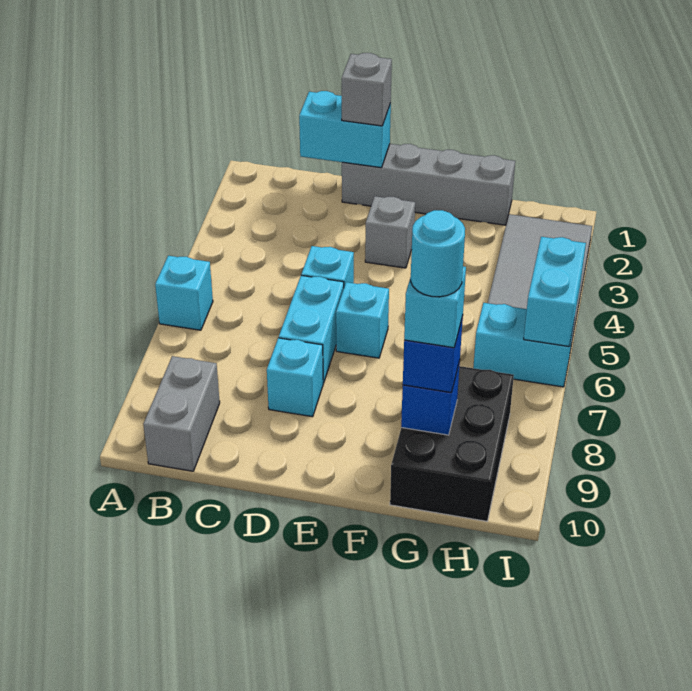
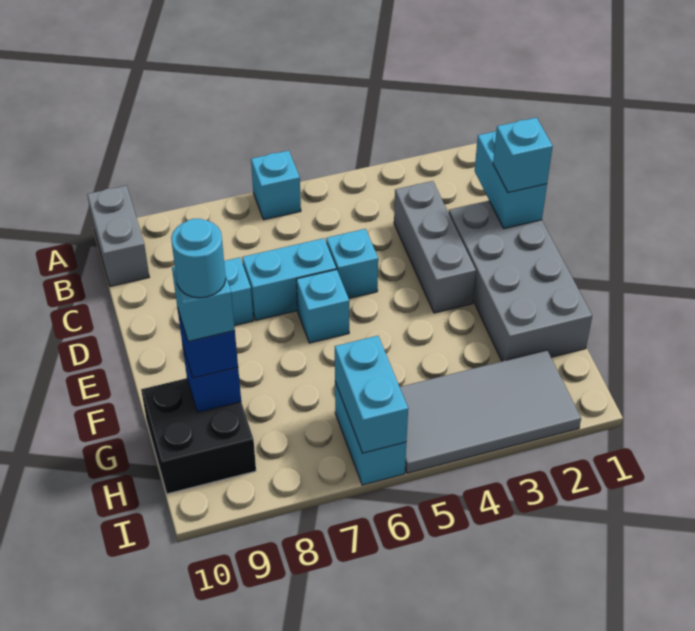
grey 1x2 brick [143,356,220,471] -> grey 1x2 brick turned to [87,186,149,286]
grey 1x4 brick [342,144,515,225] -> grey 2x4 brick [449,201,592,361]
grey 1x1 brick [342,53,392,126] -> cyan 1x1 brick [493,118,553,193]
grey 1x1 brick [365,196,415,268] -> grey 1x3 brick [394,181,476,313]
black 2x3 brick [390,366,514,521] -> black 2x2 brick [141,378,256,494]
cyan 1x2 brick [524,237,586,346] -> cyan 1x2 brick turned to [335,336,408,453]

